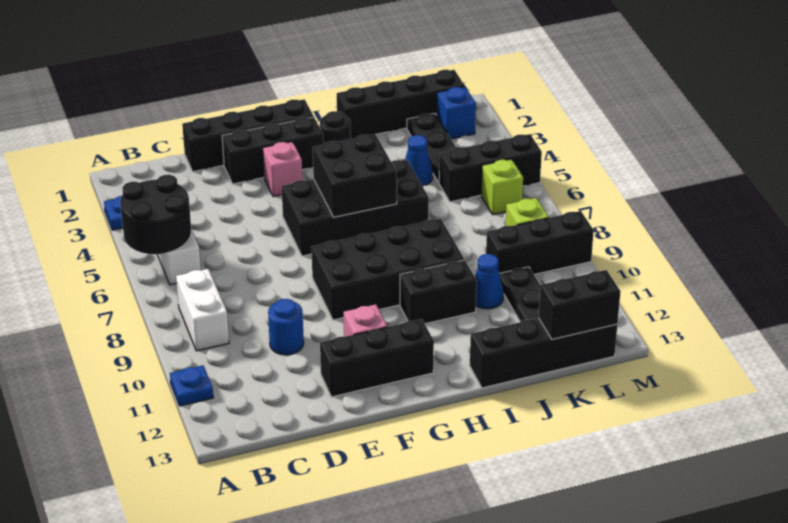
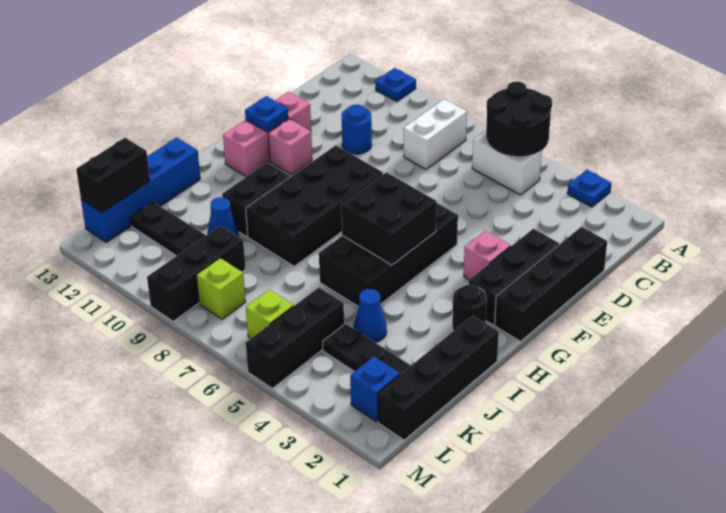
white 1x2 brick [176,269,229,351] -> white 1x2 brick turned to [404,99,467,169]
black 1x3 brick [320,319,434,397] -> pink 1x3 brick [223,92,311,177]
none -> blue 1x1 plate [245,96,288,132]
black 1x4 brick [470,318,618,388] -> blue 1x4 brick [81,138,200,242]

